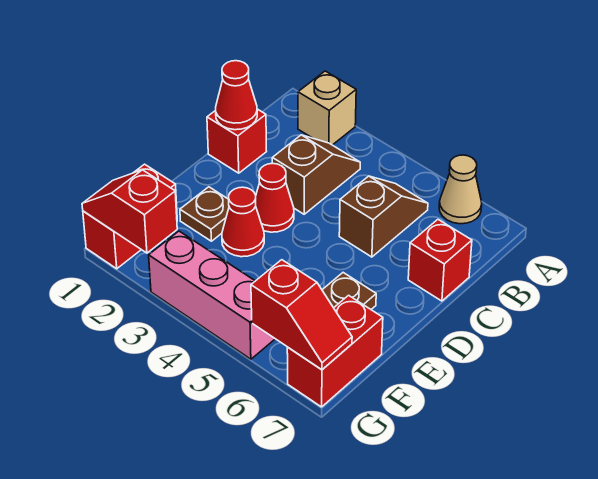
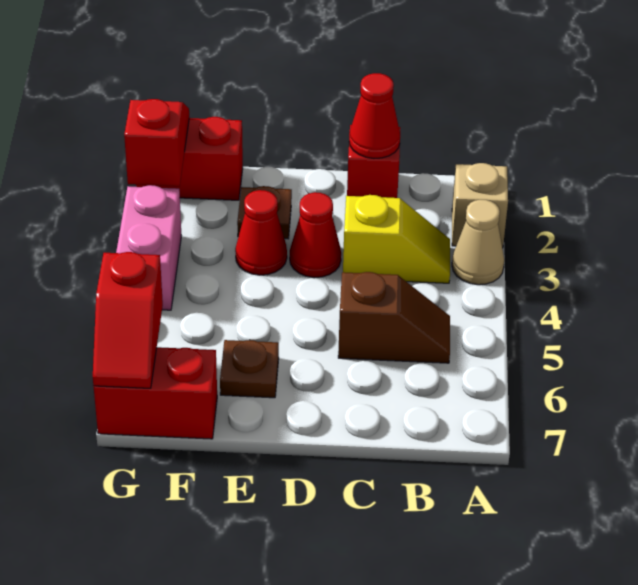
tan 1x1 cone [439,155,482,224] -> tan 1x1 cone moved to [452,200,504,285]
brown 1x2 slope [272,135,360,214] -> yellow 1x2 slope [343,195,450,283]
red 1x1 brick [408,220,472,301] -> none
pink 1x3 brick [149,231,275,359] -> pink 1x2 brick [116,185,181,310]

